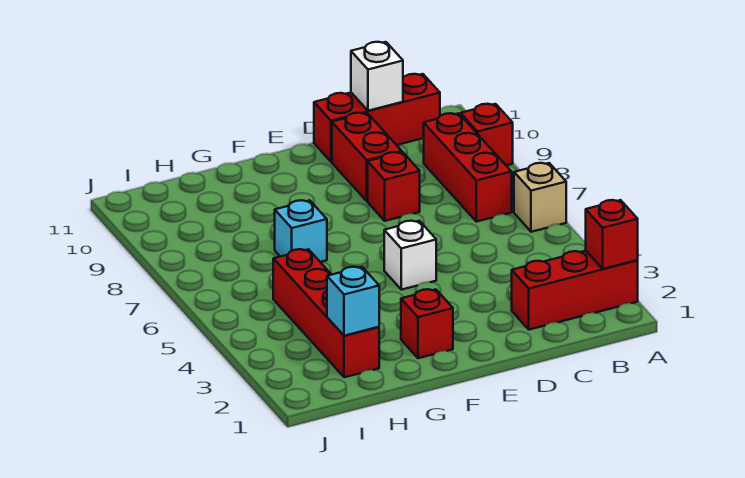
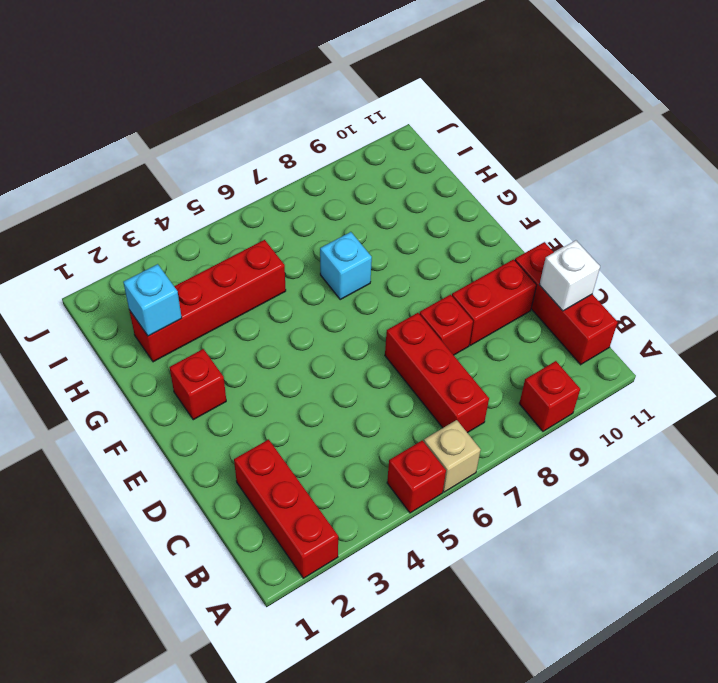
red 1x1 brick [586,200,638,269] -> red 1x1 brick moved to [387,440,446,513]
red 1x3 brick [424,113,512,222] -> red 1x3 brick turned to [385,313,489,433]
white 1x1 brick [384,221,436,290] -> none

